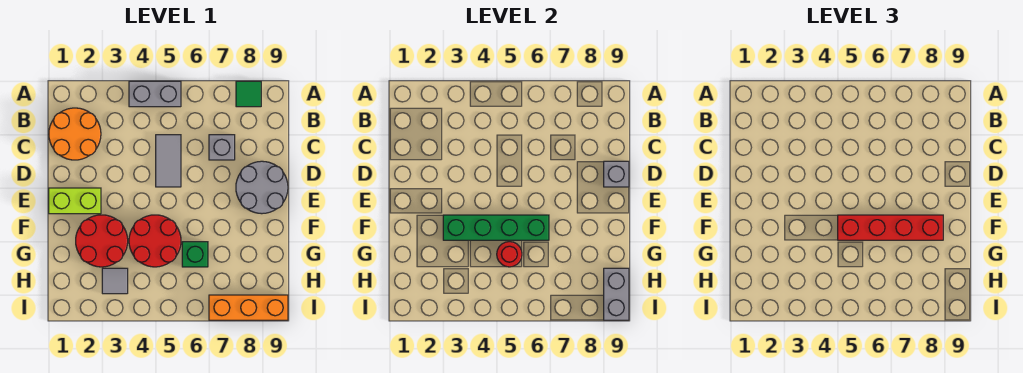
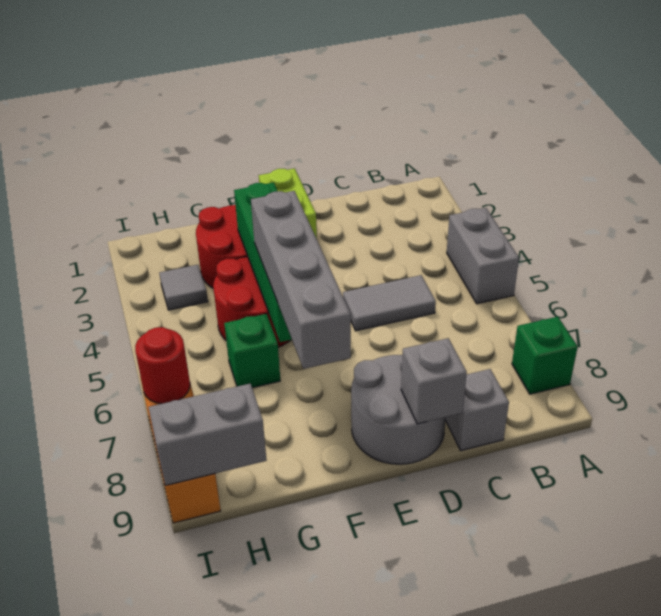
green 1x1 tile [236,81,261,107] -> green 1x1 brick [512,317,578,394]
orange 2x2 round brick [49,108,101,160] -> none
grey 1x1 brick [209,135,235,160] -> grey 1x1 brick moved to [445,369,509,451]
red 1x4 brick [838,215,943,240] -> grey 1x4 brick [251,191,351,369]
red 1x1 round brick [497,242,522,267] -> red 1x1 round brick moved to [135,327,190,404]

